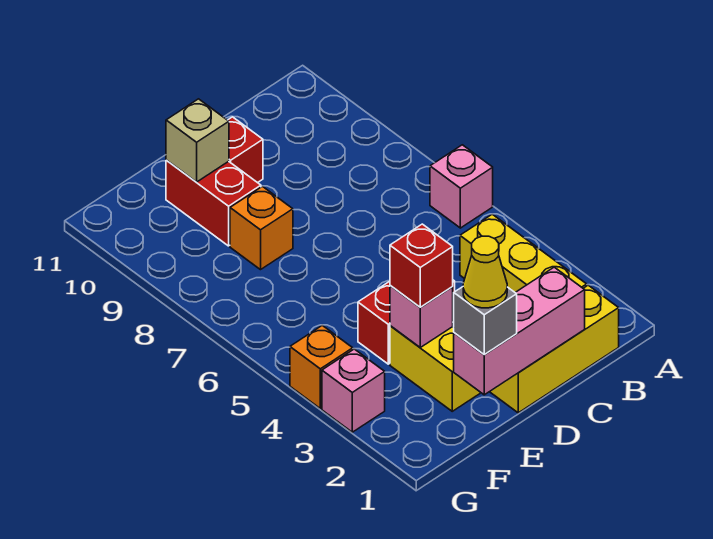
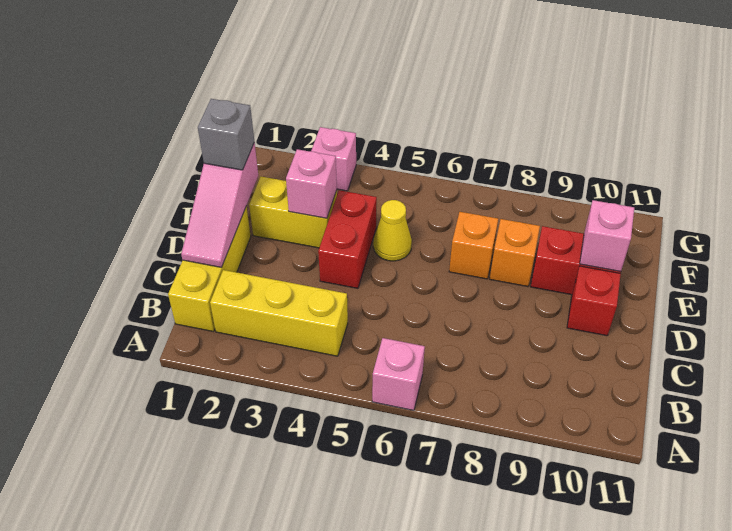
pink 1x3 brick [454,267,585,395] -> pink 1x3 slope [181,142,258,267]
yellow 1x1 cone [463,236,507,308] -> yellow 1x1 cone moved to [373,200,412,261]
red 1x1 brick [390,224,453,307] -> none
tan 1x1 brick [166,99,229,182] -> pink 1x1 brick [580,200,634,272]
orange 1x1 brick [290,325,353,409] -> orange 1x1 brick moved to [449,212,498,279]

